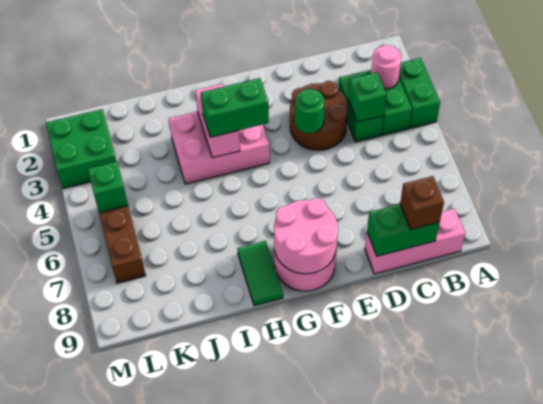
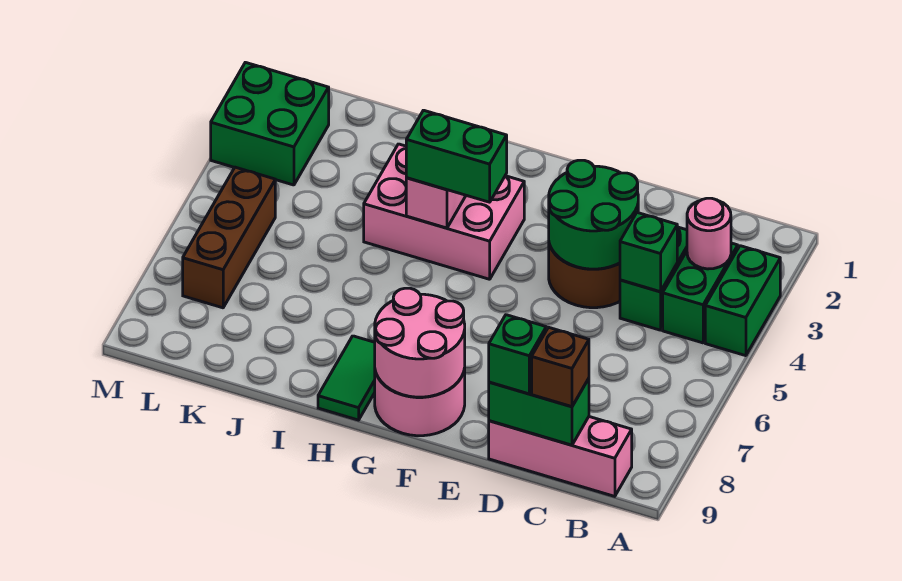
green 1x1 round brick [295,89,324,133] -> green 2x2 round brick [549,160,638,269]
green 1x1 brick [88,162,128,213] -> green 1x1 brick moved to [489,315,546,394]

